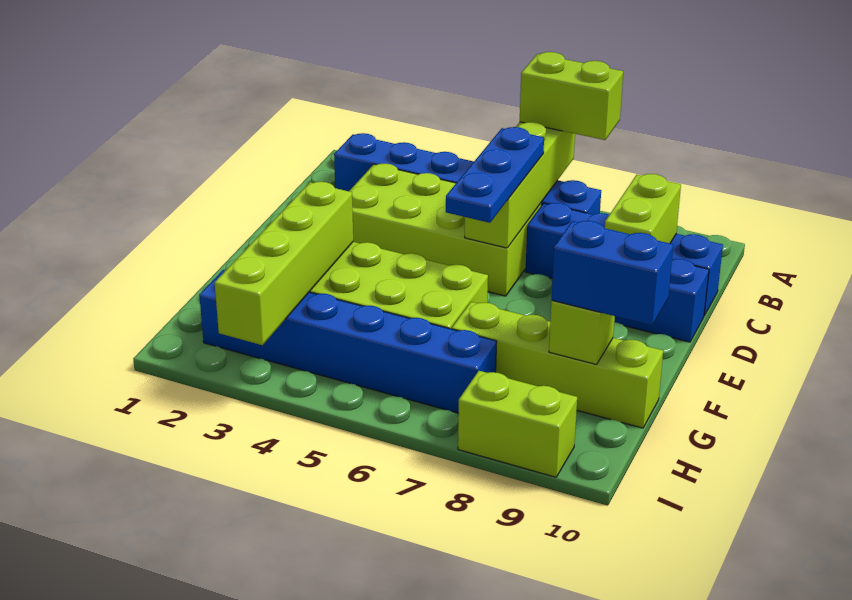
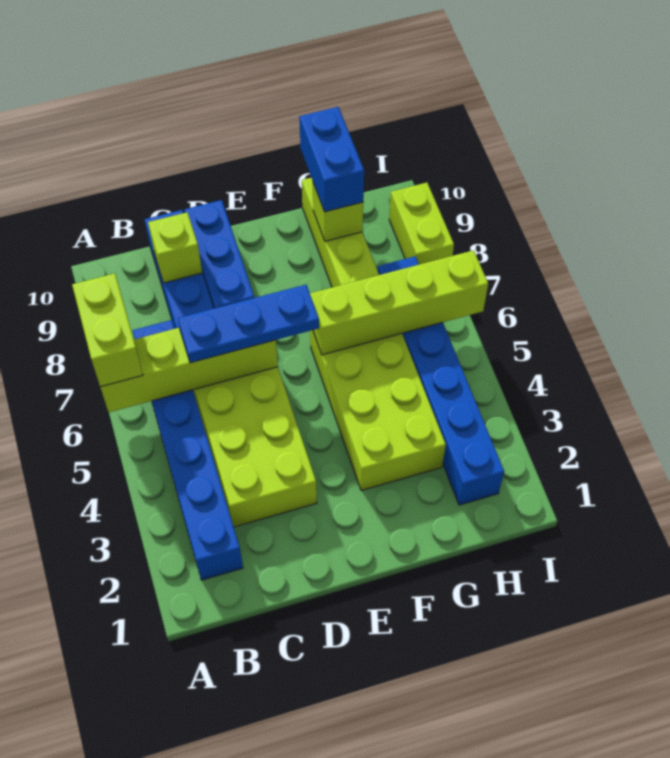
lime 1x2 brick [605,174,681,243] -> lime 1x1 brick [148,212,202,283]
lime 1x4 brick [215,182,353,345] -> lime 1x4 brick moved to [310,250,488,355]

